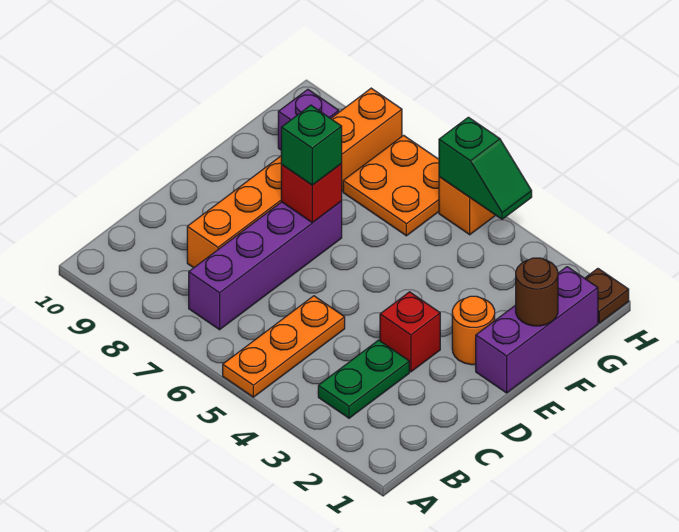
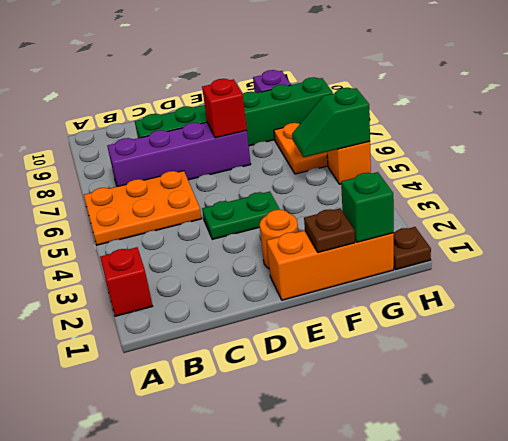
orange 1x3 plate [223,296,345,397] -> orange 2x3 plate [84,171,202,245]
green 1x2 plate [318,340,409,418] -> green 1x2 plate moved to [202,192,280,239]
orange 1x6 brick [187,88,402,268] -> green 1x6 brick [135,77,333,146]
red 1x1 brick [380,292,440,372] -> red 1x1 brick moved to [100,247,152,316]
purple 1x3 brick [476,267,598,393] -> orange 1x3 brick [266,230,394,300]
green 1x1 brick [281,105,342,185] -> green 1x1 brick moved to [341,172,394,242]
brown 1x1 round brick [516,258,558,326] -> brown 1x1 plate [304,208,355,252]
green 1x2 slope [439,117,532,219] -> green 1x2 slope turned to [292,88,370,157]

